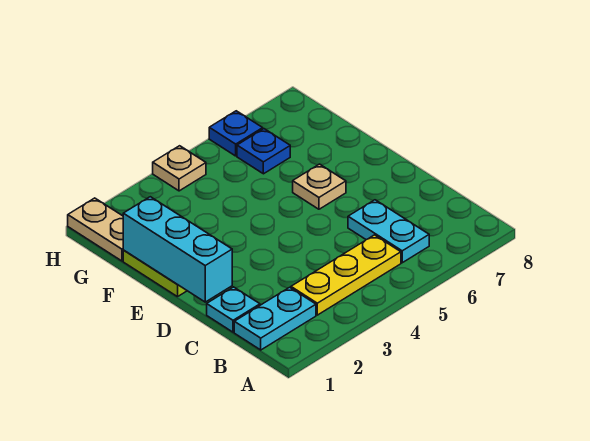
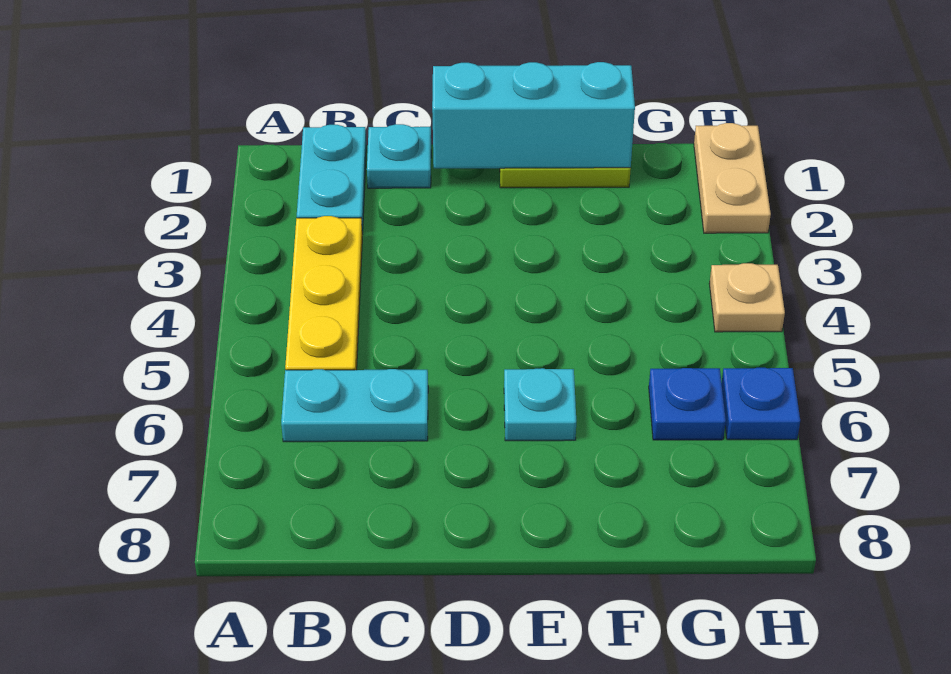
tan 1x1 plate [293,164,346,209] -> cyan 1x1 plate [504,368,576,441]
tan 1x2 plate [68,198,123,261] -> tan 1x2 plate turned to [694,123,771,233]

